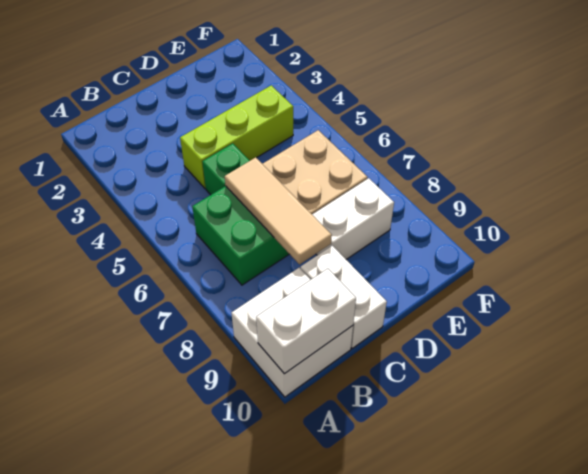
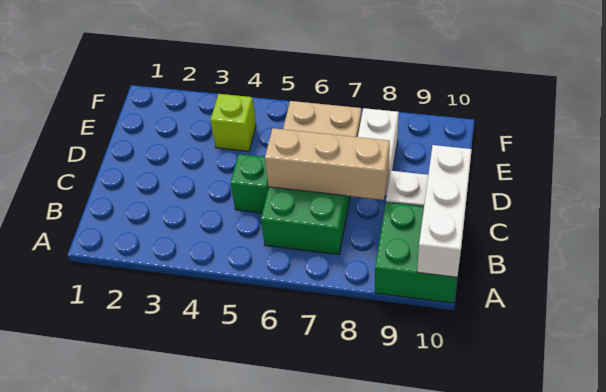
white 2x2 brick [231,268,353,397] -> green 2x2 brick [375,202,457,303]
white 1x2 brick [256,268,356,374] -> white 1x3 brick [417,145,472,277]
lime 1x3 brick [180,85,293,188] -> lime 1x1 brick [211,94,256,151]
tan 1x3 tile [225,157,332,264] -> tan 1x3 brick [265,128,390,200]

